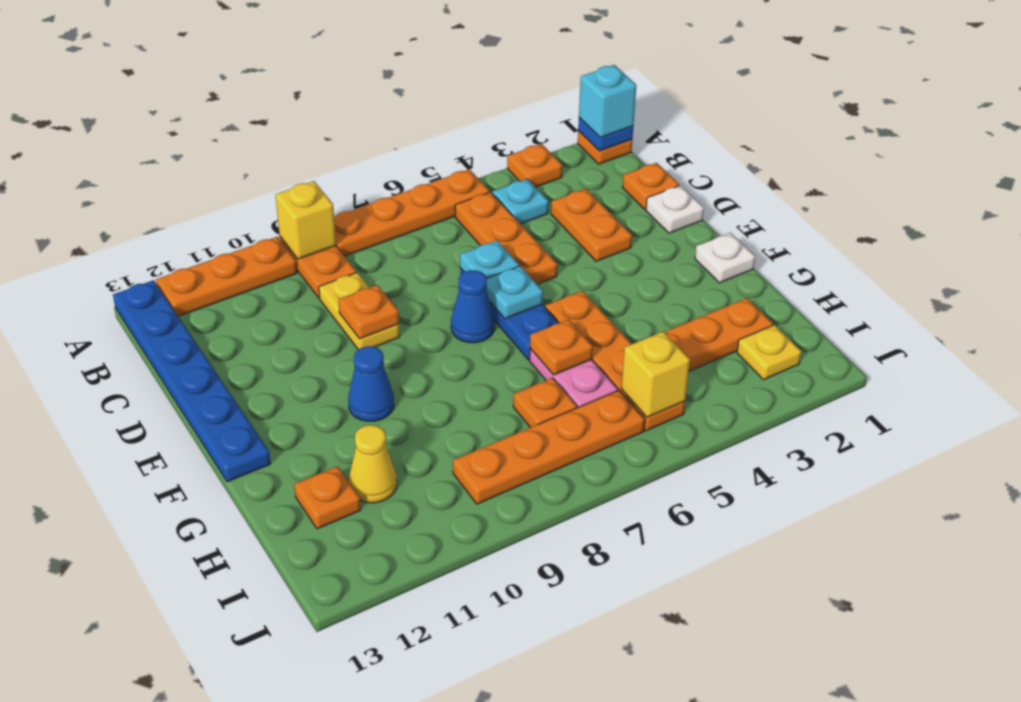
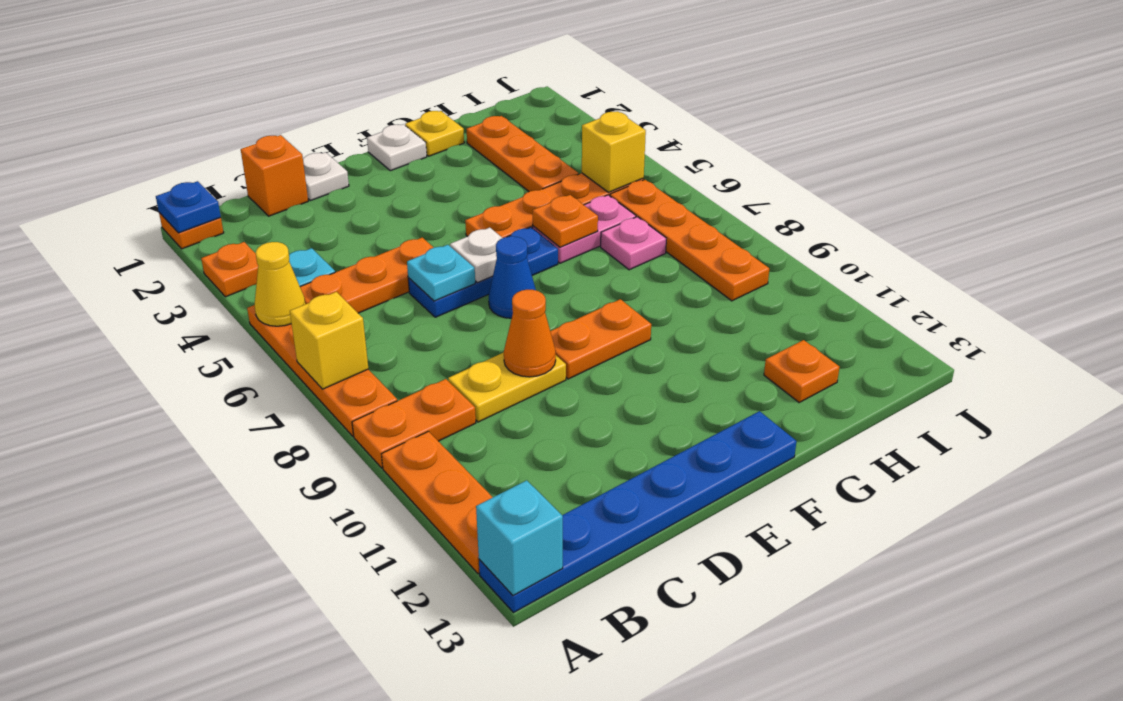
cyan 1x1 brick [579,65,636,137] -> cyan 1x1 brick moved to [476,480,563,596]
yellow 1x1 brick [276,181,336,259] -> yellow 1x1 brick moved to [290,292,368,389]
orange 1x1 plate [622,163,679,209] -> orange 1x1 brick [241,135,308,216]
orange 1x2 plate [551,189,632,261] -> orange 1x2 plate moved to [550,299,651,379]
orange 1x1 plate [338,285,399,339] -> orange 1x1 cone [504,290,556,377]
cyan 1x1 plate [486,266,543,319] -> white 1x1 plate [450,228,502,283]
blue 1x1 cone [348,346,394,421] -> none
orange 1x1 plate [513,378,577,428] -> pink 1x1 plate [601,217,666,270]
yellow 1x1 cone [349,425,397,503] -> yellow 1x1 cone moved to [255,242,305,326]
yellow 1x1 plate [737,325,802,380] -> yellow 1x1 plate moved to [405,111,464,156]

